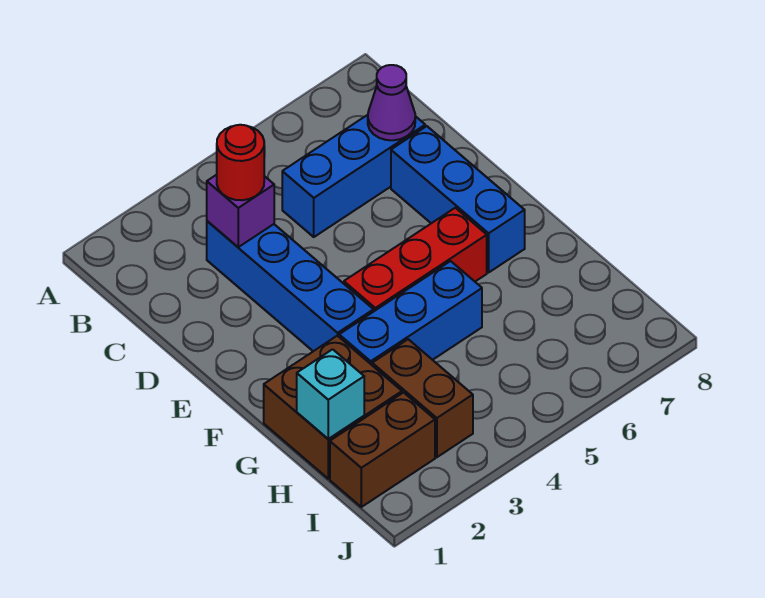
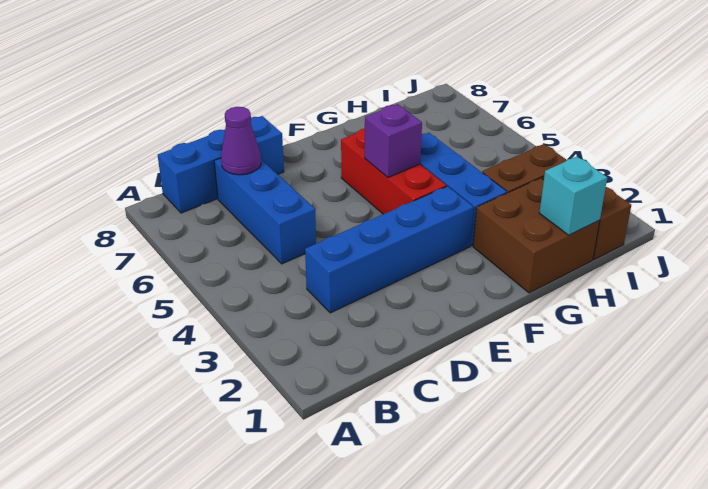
purple 1x1 brick [207,175,274,247] -> purple 1x1 brick moved to [365,104,422,177]
red 1x1 round brick [217,125,264,200] -> none
blue 1x3 brick [391,126,525,272] -> blue 1x3 brick moved to [158,116,284,213]

